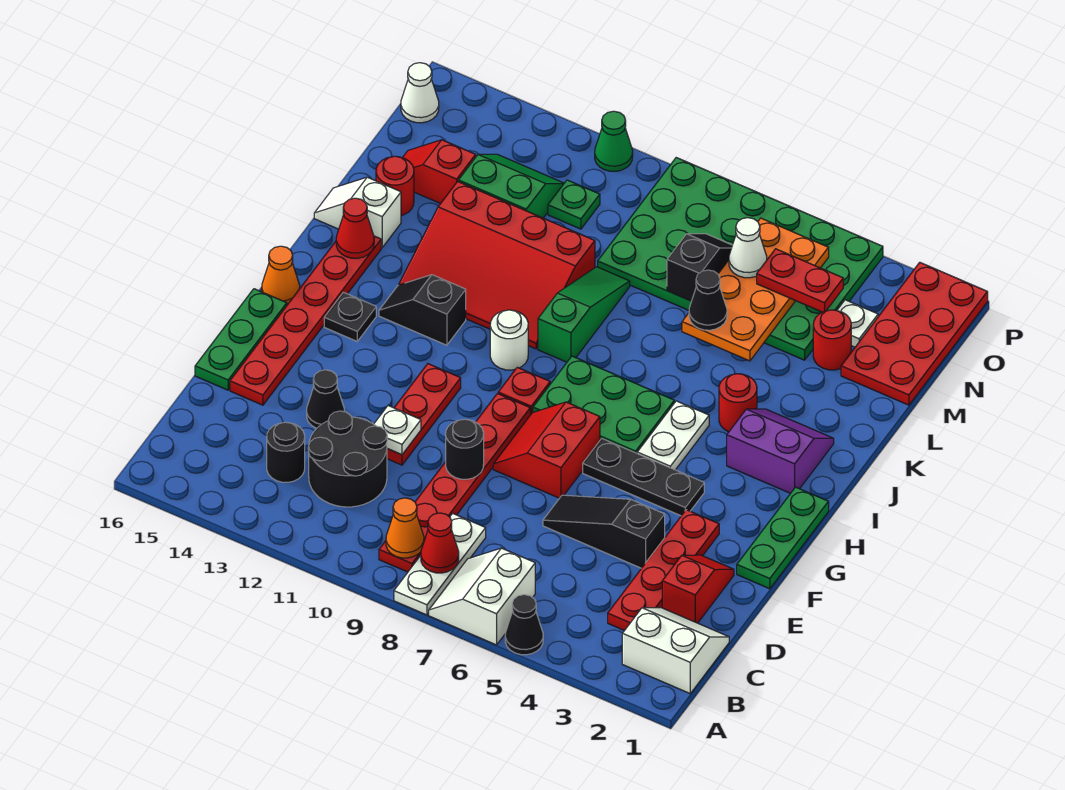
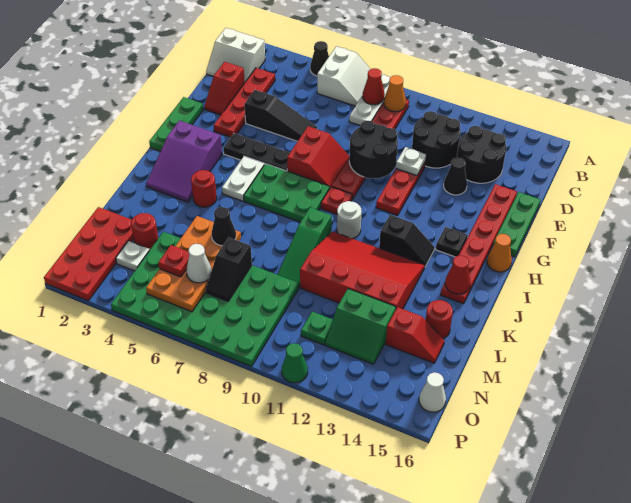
black 1x1 round brick [267,422,305,482] -> black 2x2 round brick [457,126,506,183]
black 1x1 round brick [446,419,484,479] -> black 2x2 round brick [349,121,398,178]
purple 2x2 slope [727,409,834,493] -> purple 2x3 slope [146,121,222,202]
white 1x2 slope [314,177,401,248] -> none
red 1x2 plate [757,249,843,312] -> red 1x1 plate [158,245,189,277]

